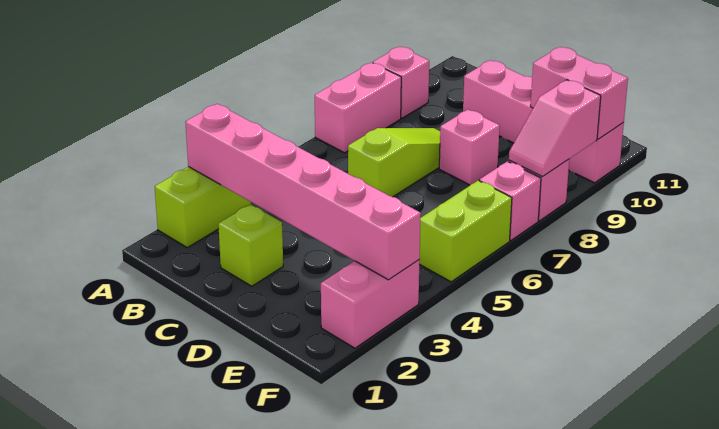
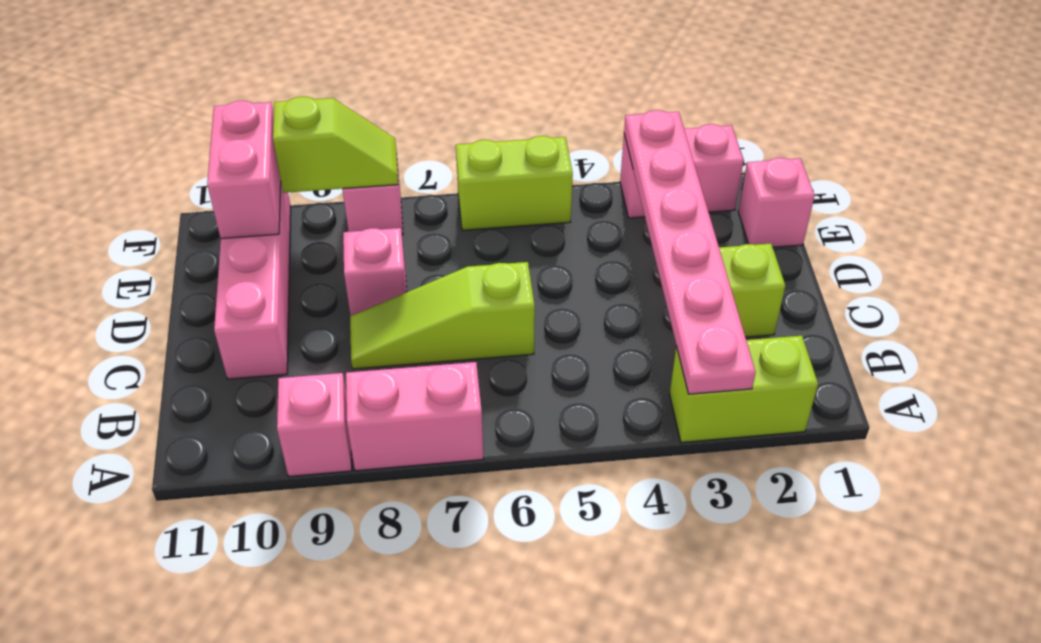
pink 1x6 brick [185,104,421,280] -> pink 1x6 plate [624,110,756,394]
pink 1x1 brick [479,161,541,241] -> pink 1x1 brick moved to [738,158,815,247]
pink 1x2 slope [509,80,601,176] -> lime 1x2 slope [273,97,398,193]

